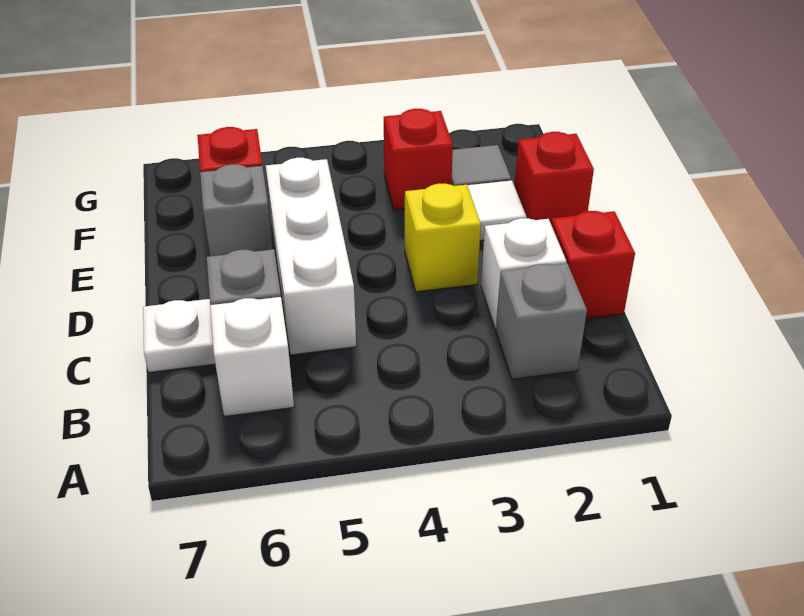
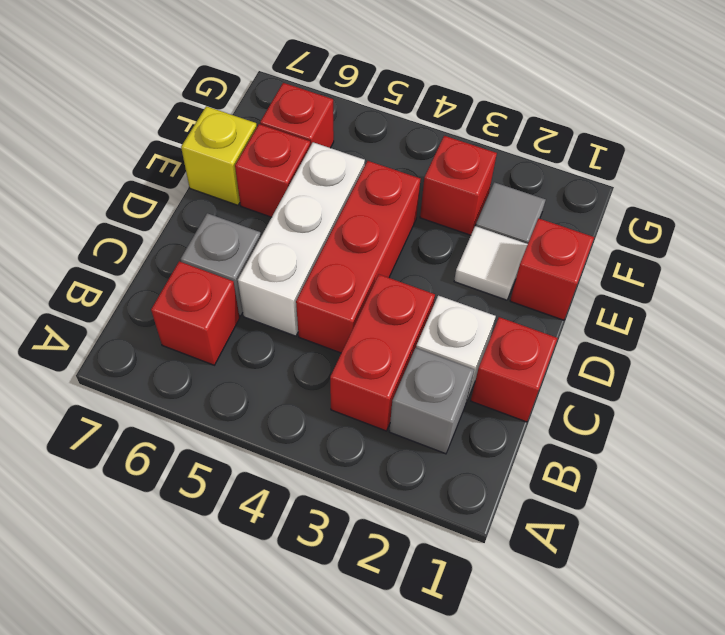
none -> red 1x2 brick [330,275,435,431]
white 1x1 brick [210,297,294,416] -> red 1x1 brick [151,261,240,365]
none -> red 1x3 brick [296,161,421,353]
white 1x1 plate [143,299,215,372] -> none
yellow 1x1 brick [405,184,481,292] -> yellow 1x1 brick moved to [181,106,257,205]
grey 1x1 brick [200,164,273,256] -> red 1x1 brick [235,124,310,217]

